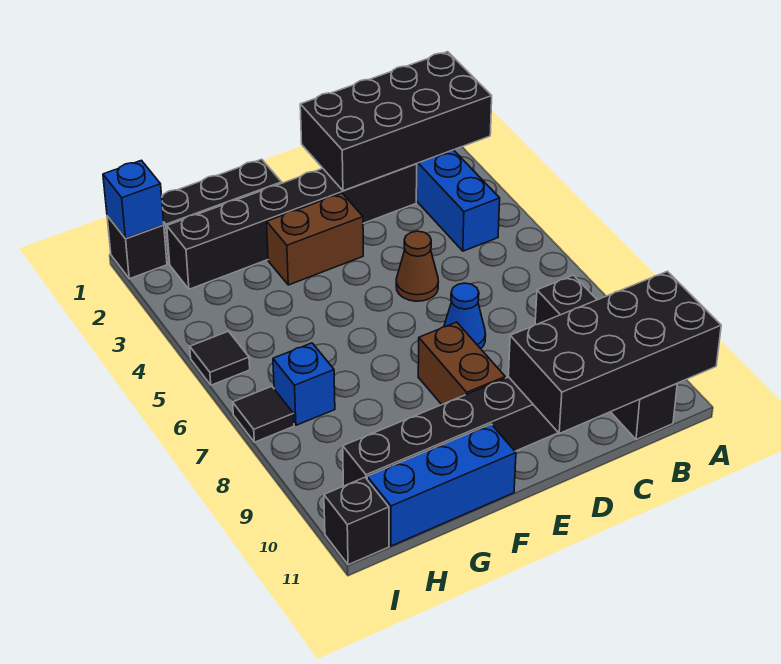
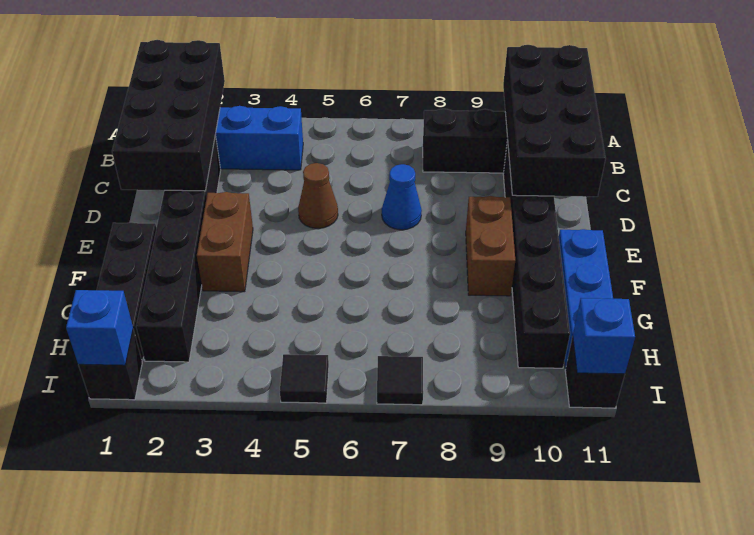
brown 1x2 brick [418,322,505,404] -> brown 1x2 brick turned to [466,196,515,296]
blue 1x1 brick [273,343,335,425] -> blue 1x1 brick moved to [573,298,635,374]

